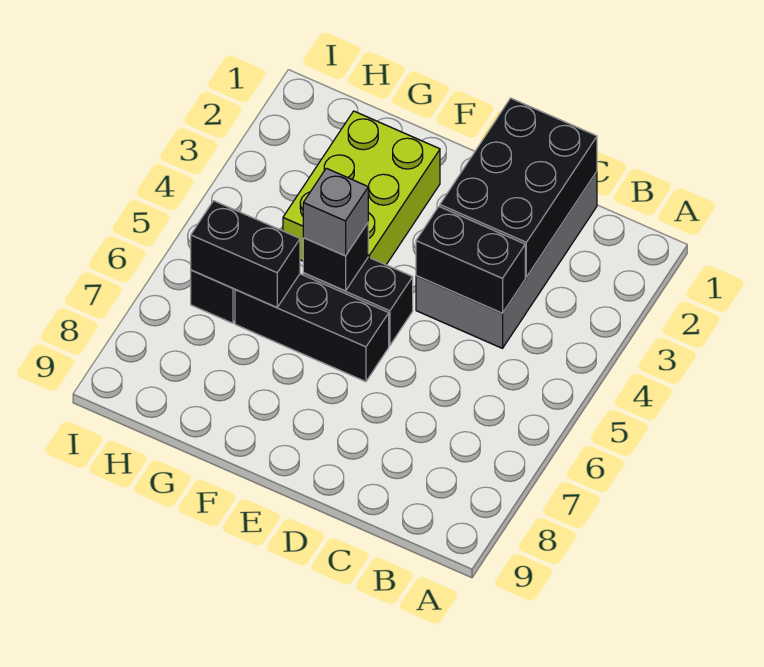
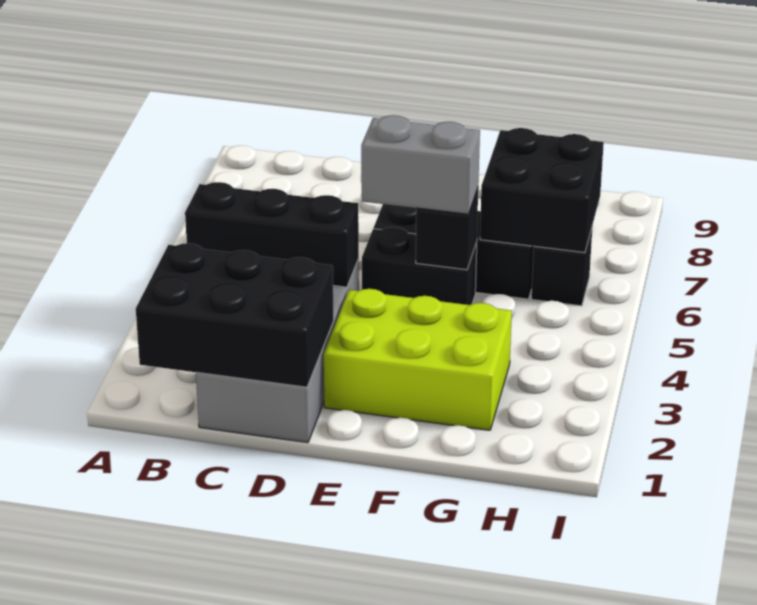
black 2x3 brick [440,98,597,277] -> black 2x3 brick turned to [136,243,334,387]
black 1x2 brick [416,207,525,313] -> black 1x3 brick [185,182,359,287]
lime 2x3 brick [283,111,440,265] -> lime 2x3 brick turned to [324,289,512,430]
grey 1x1 brick [303,168,368,256] -> grey 1x2 brick [361,115,480,214]
black 1x2 brick [191,201,300,308] -> black 2x2 brick [480,128,604,253]

